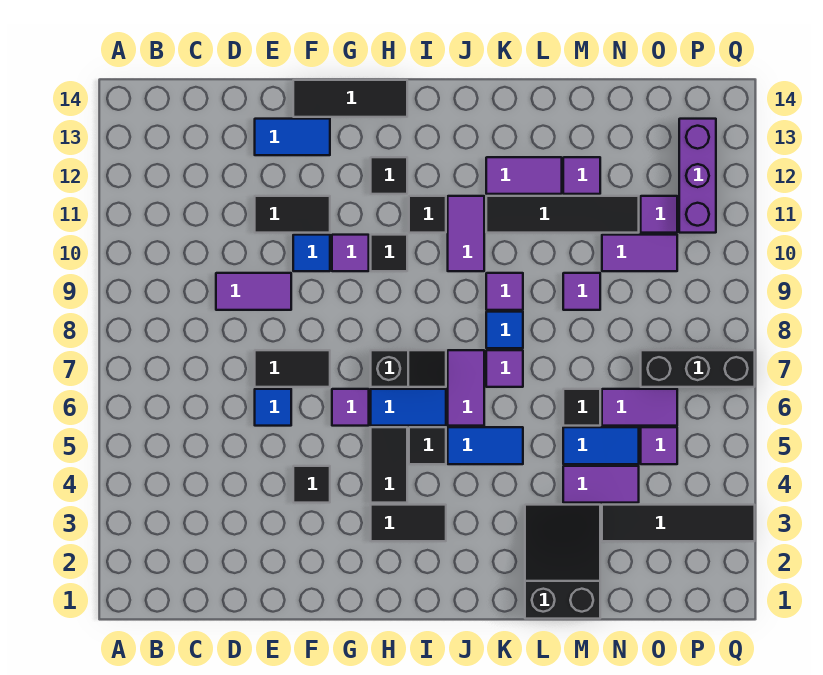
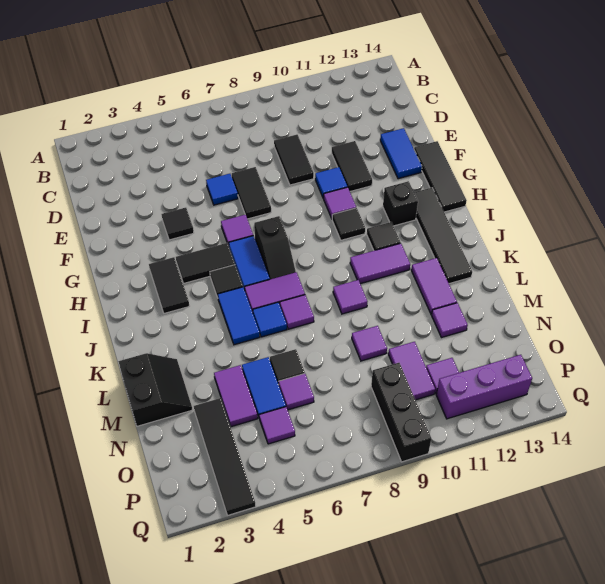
purple 1x2 tile [216,273,291,310] -> black 1x2 tile [274,135,314,185]
black 1x1 tile [371,157,407,194] -> black 1x1 brick [383,181,418,226]
blue 1x1 tile [486,312,523,348] -> blue 1x1 tile moved to [253,302,287,337]
black 1x4 tile [486,196,639,233] -> black 1x4 tile moved to [414,188,472,284]
black 2x3 slope [525,505,600,619] -> black 2x2 slope [118,353,193,426]
purple 1x2 tile [602,389,677,426] -> purple 1x1 tile [279,374,314,410]
black 1x3 brick [641,350,755,387] -> black 1x3 brick moved to [371,363,431,462]

